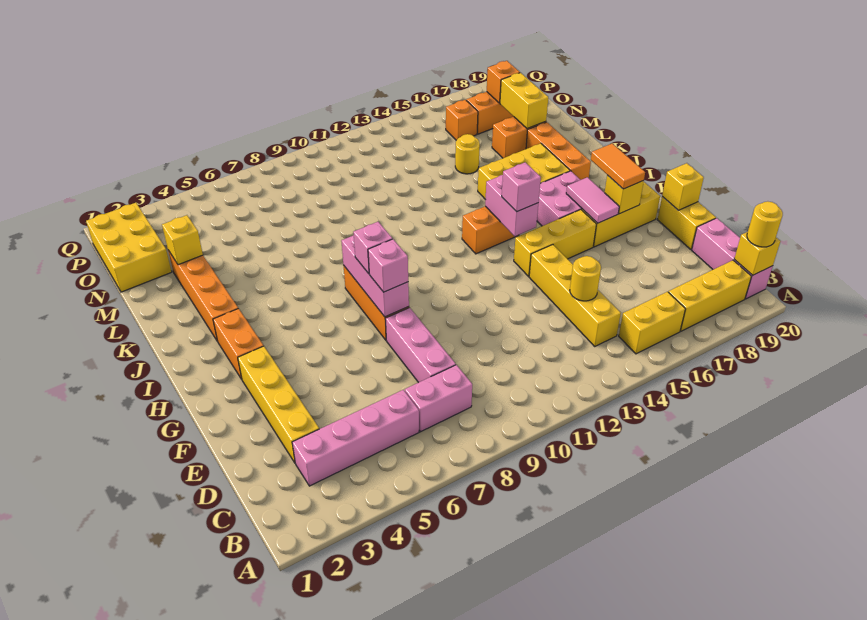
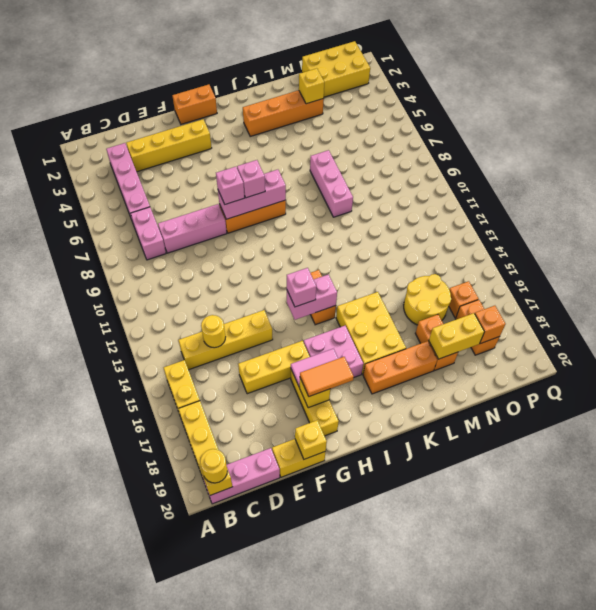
yellow 1x3 brick [514,210,596,276] -> yellow 1x3 brick turned to [238,341,310,394]
orange 1x2 brick [213,308,263,379] -> orange 1x2 brick moved to [172,84,217,124]
none -> pink 1x3 brick [310,150,353,217]
yellow 1x1 round brick [455,134,480,174] -> yellow 2x2 round brick [404,274,451,325]

